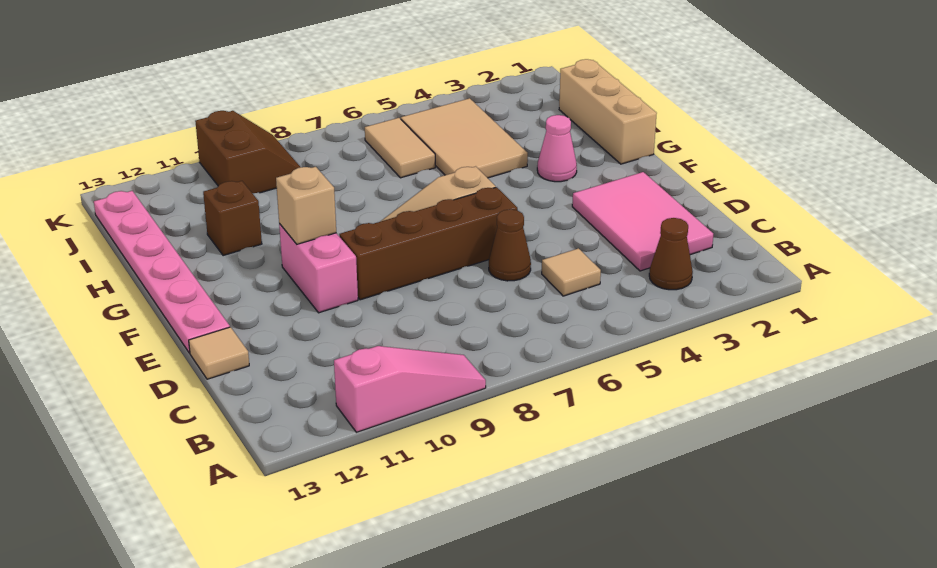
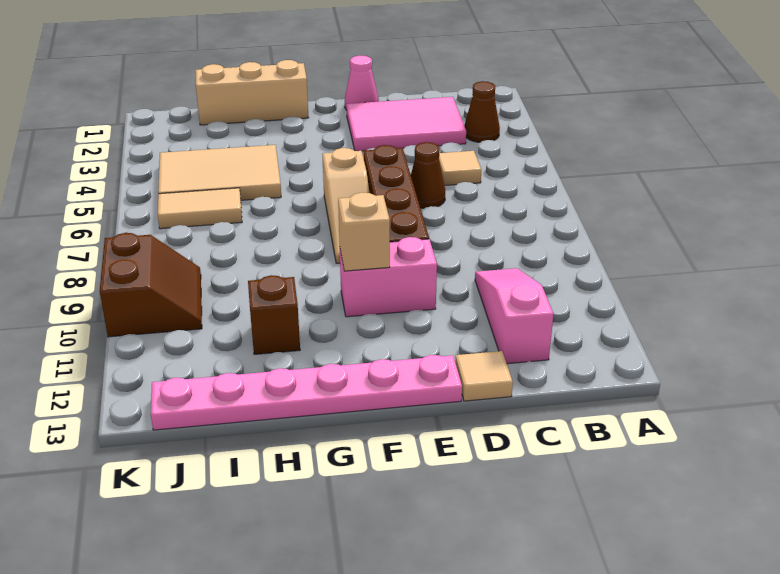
pink 1x3 slope [334,346,486,432] -> pink 1x3 slope moved to [475,268,554,364]
pink 1x1 cone [537,115,577,182] -> pink 1x1 cone moved to [345,56,379,110]
brown 2x2 slope [195,111,300,193] -> brown 2x2 slope turned to [100,233,202,337]

